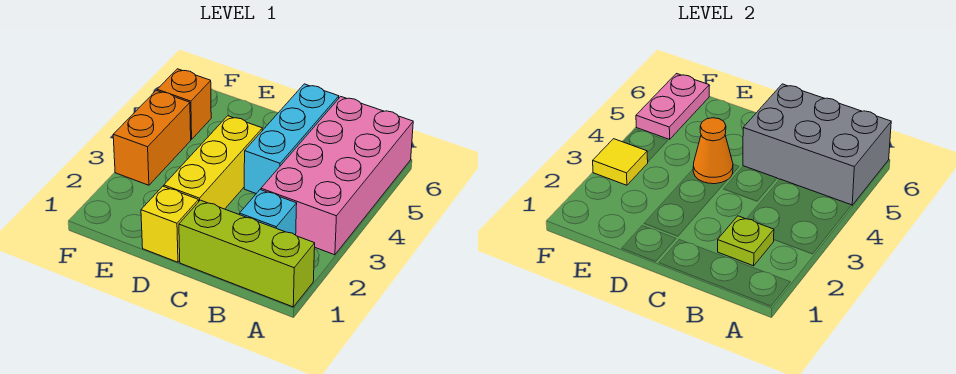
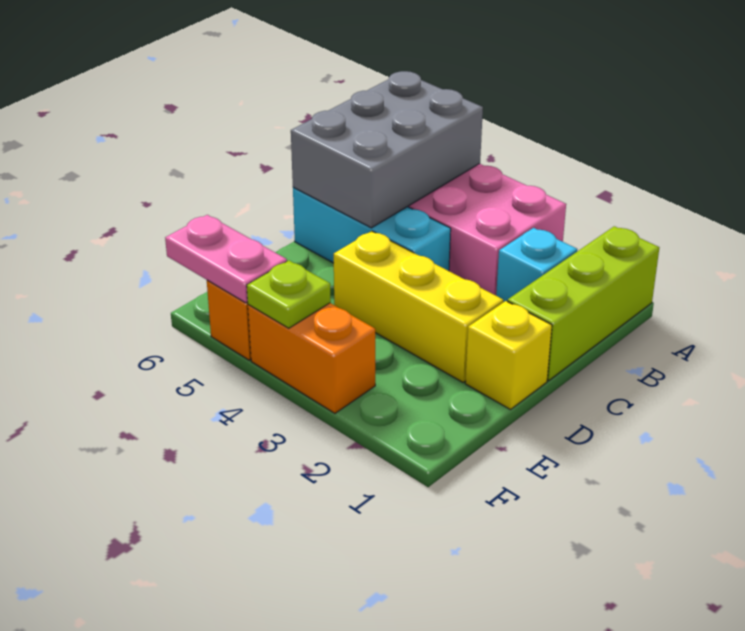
lime 1x1 plate [718,216,774,266] -> lime 1x1 plate moved to [247,260,331,328]
orange 1x1 cone [693,118,733,184] -> none
yellow 1x1 tile [593,139,648,185] -> none

